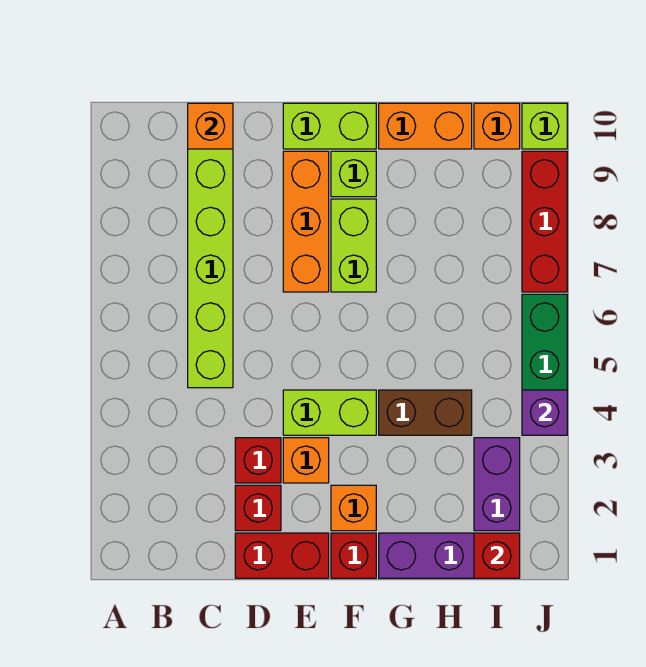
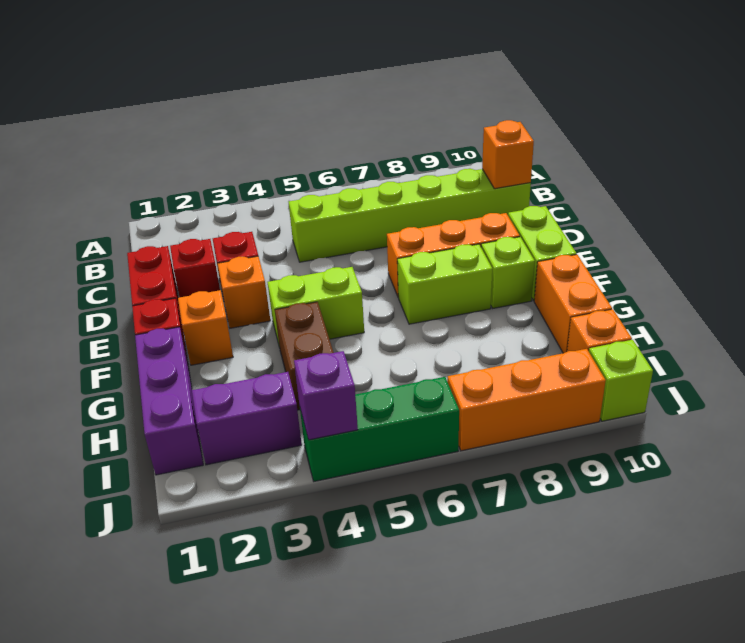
lime 1x2 brick [283,390,376,435] -> lime 1x2 brick turned to [267,267,364,347]
red 1x1 brick [474,533,520,578] -> none
red 1x3 brick [522,151,567,292] -> orange 1x3 brick [447,349,606,451]

